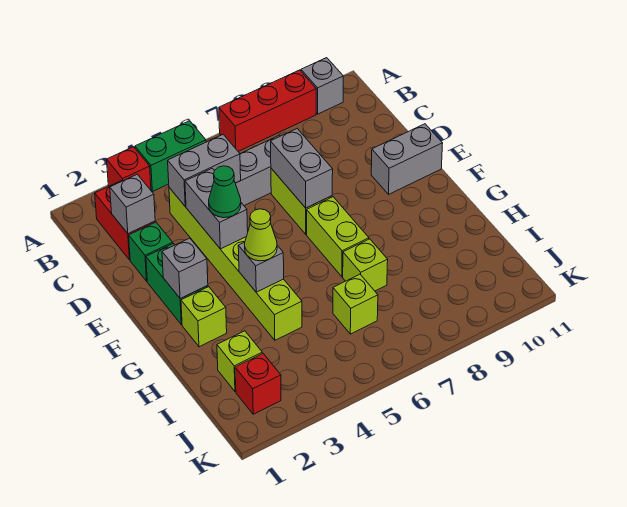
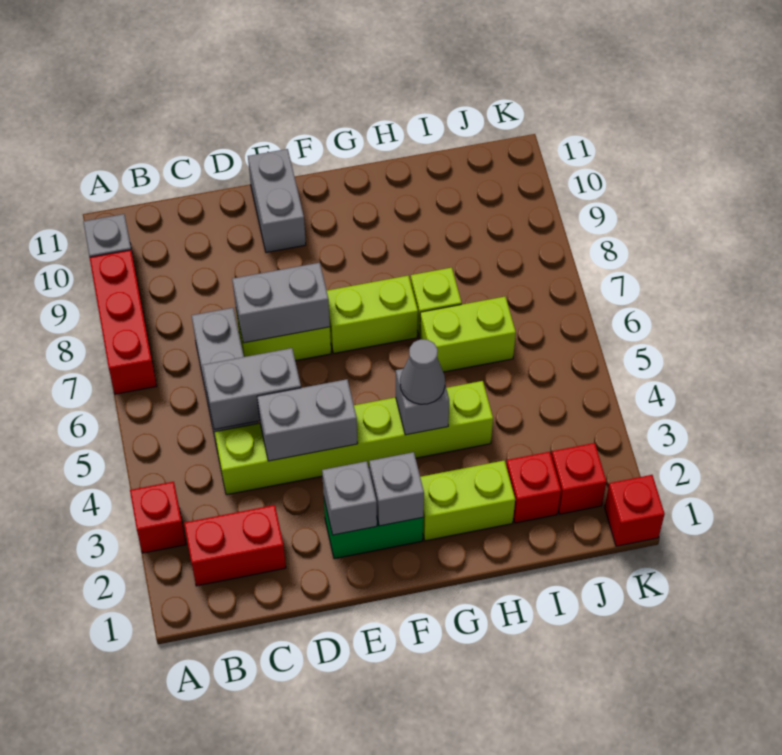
green 1x2 brick [135,121,206,192] -> none
grey 1x1 brick [110,174,155,234] -> grey 1x1 brick moved to [322,461,377,535]
grey 1x2 brick [168,135,241,206] -> grey 1x2 brick turned to [203,348,301,430]
green 1x1 brick [129,222,173,281] -> none
green 1x1 cone [209,166,241,218] -> none
lime 1x1 brick [181,287,227,347] -> lime 1x2 brick [420,461,515,541]
lime 1x1 cone [245,209,277,261] -> grey 1x1 cone [400,339,445,404]
lime 1x1 brick [217,331,262,392] -> red 1x1 brick [506,452,561,523]
lime 1x1 brick [333,274,378,334] -> lime 1x2 brick [420,297,516,372]
none -> red 1x1 brick [604,475,665,546]

